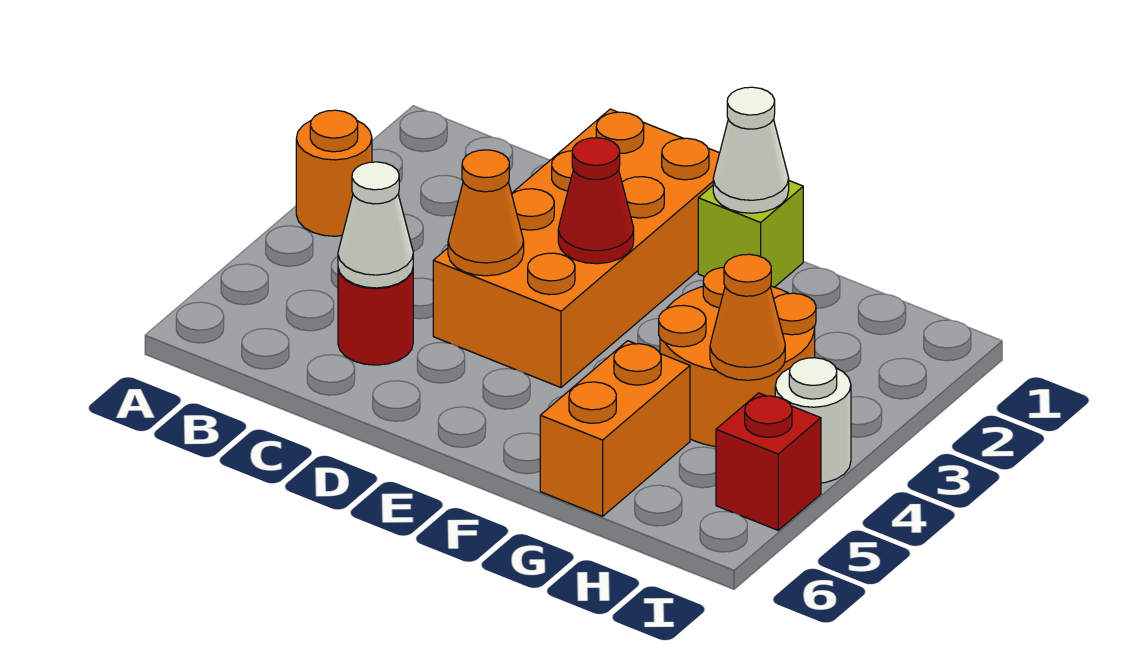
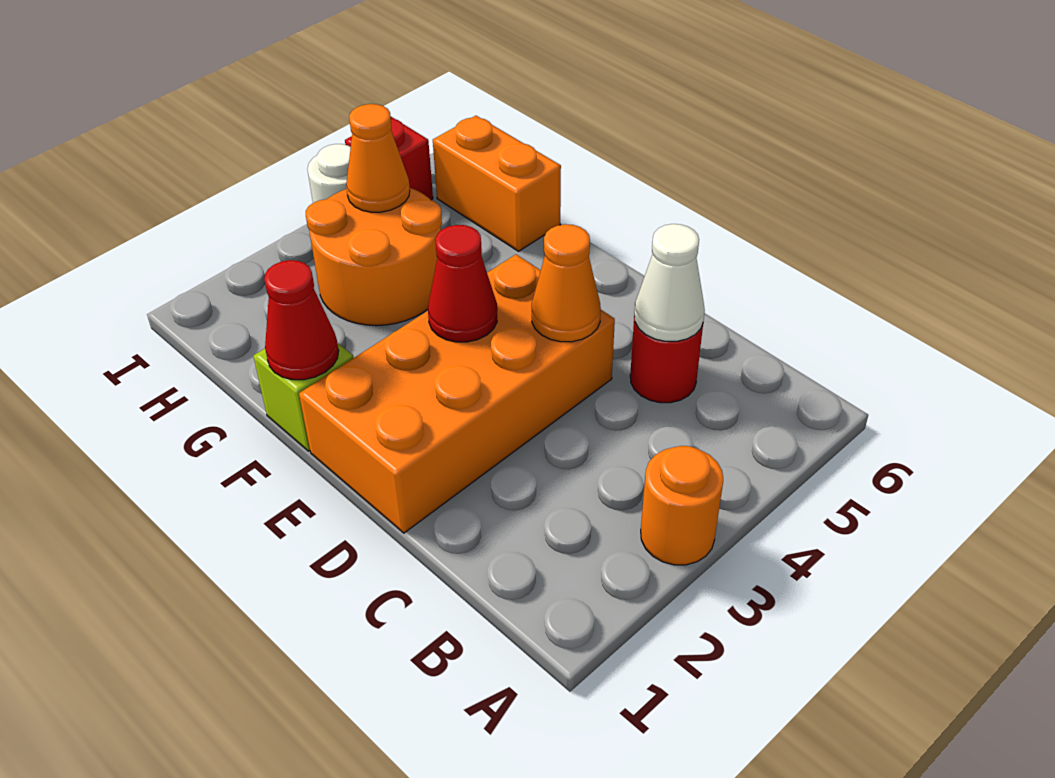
white 1x1 cone [713,87,789,213] -> red 1x1 cone [264,260,339,380]
orange 1x2 brick [540,341,690,516] -> orange 1x2 brick turned to [433,116,561,251]

